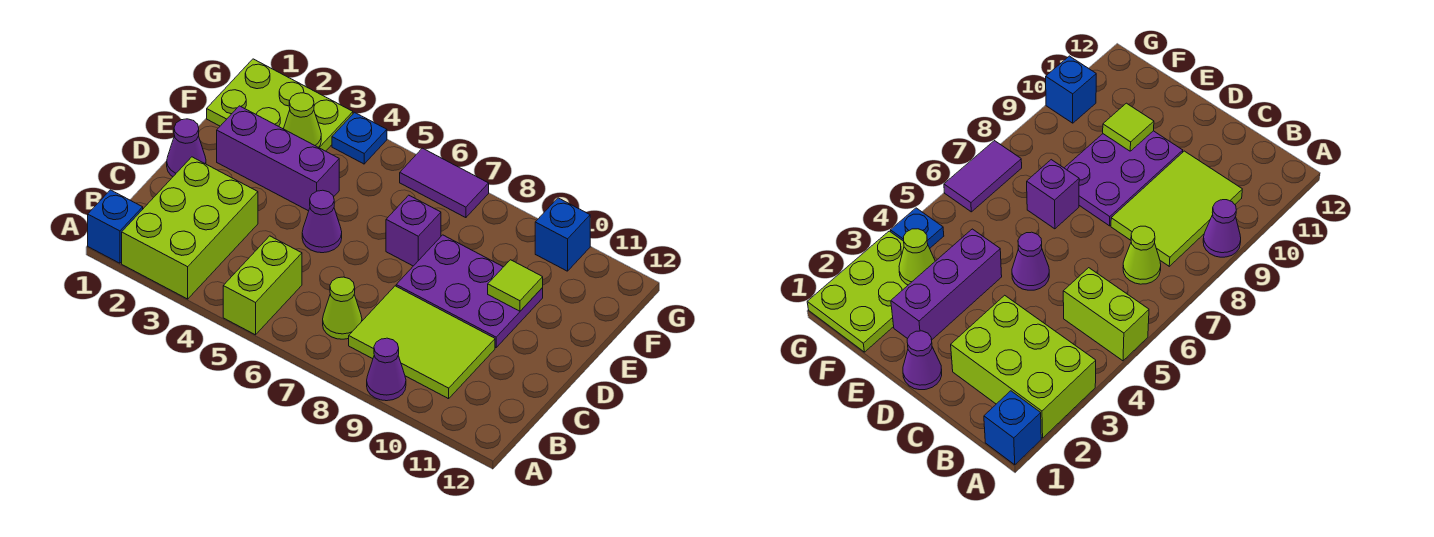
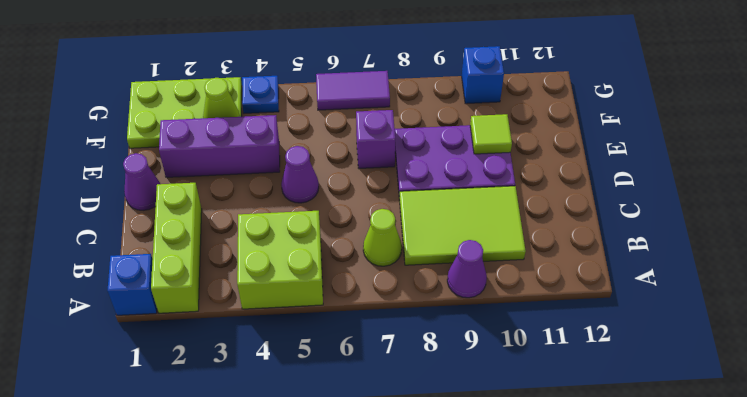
lime 2x3 brick [122,157,258,299] -> lime 1x3 brick [151,183,202,313]
lime 1x2 brick [223,236,302,335] -> lime 2x2 brick [237,211,323,309]

